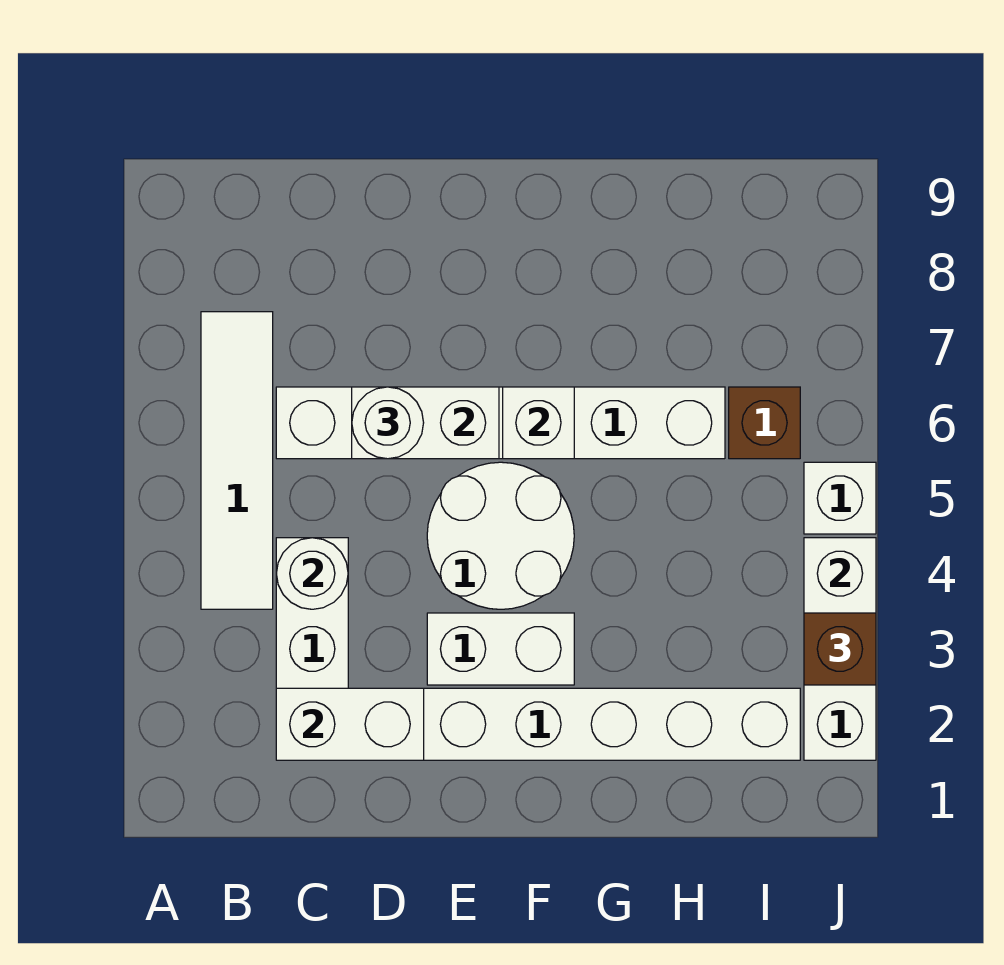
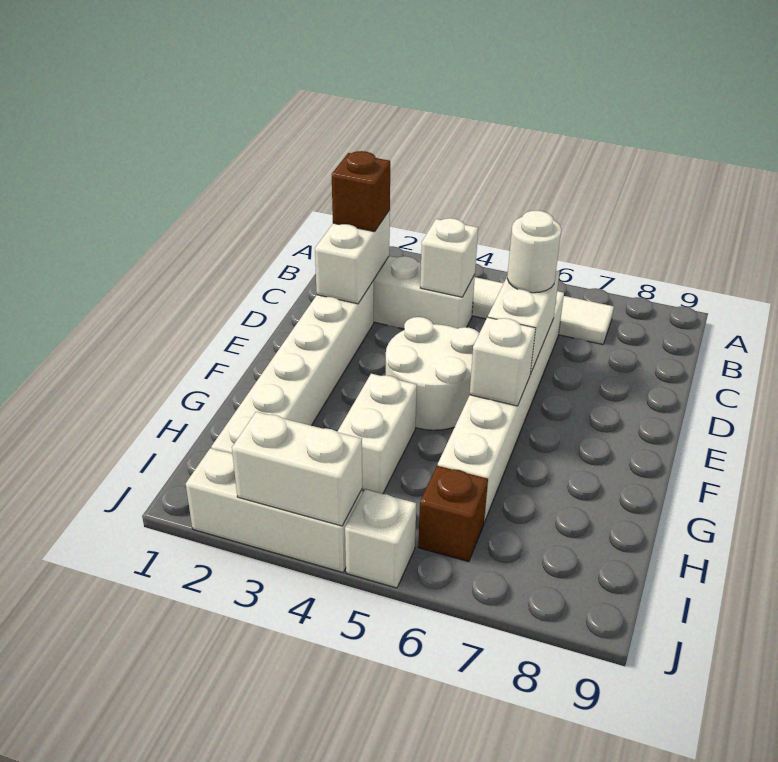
white 1x1 round brick [276,538,348,609] -> white 1x1 brick [420,218,478,297]
white 1x2 brick [427,613,574,685] -> white 1x2 brick moved to [337,374,417,494]
brown 1x1 brick [804,613,876,685] -> brown 1x1 brick moved to [332,151,390,232]

